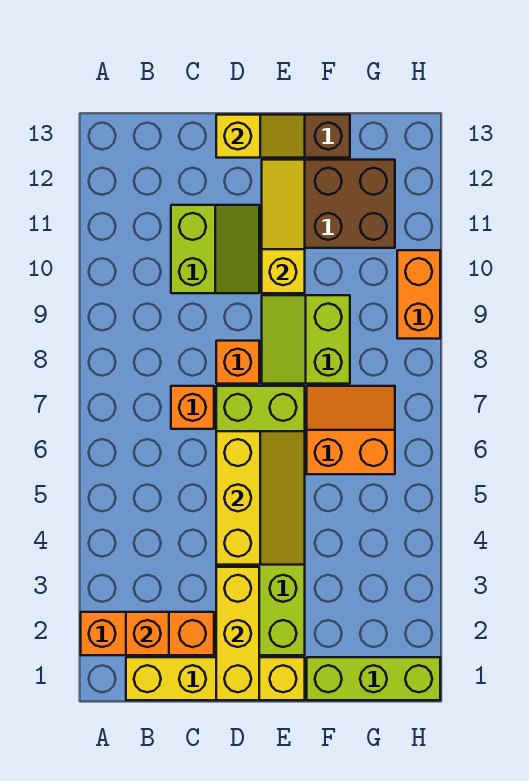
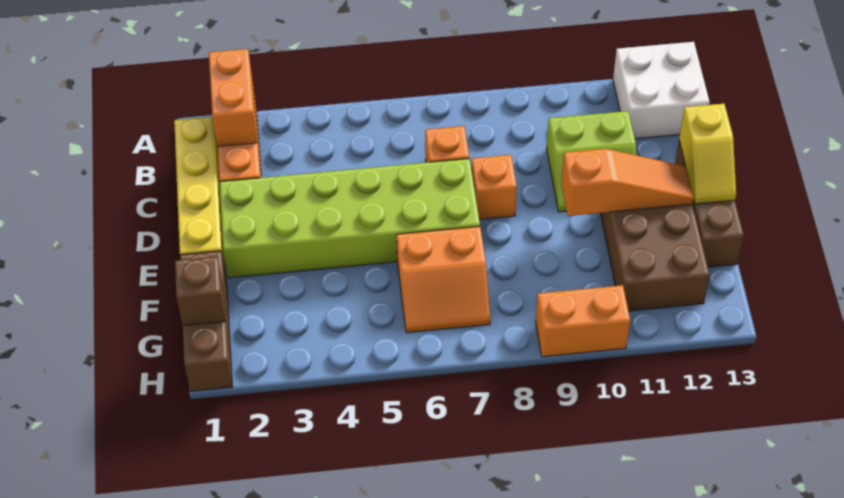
none -> white 2x2 brick [613,42,710,139]
orange 1x1 brick [126,612,169,655] -> orange 1x2 brick [209,49,257,147]
yellow 1x3 brick [216,567,259,700] -> none
yellow 2x3 slope [216,431,305,565] -> none
lime 2x2 slope [262,295,350,384] -> none
yellow 1x3 slope [262,160,305,293] -> orange 1x3 slope [561,149,694,216]
lime 1x3 brick [307,657,440,700] -> brown 1x3 brick [180,251,232,391]
orange 2x2 slope [307,386,395,474] -> orange 2x2 slope turned to [397,226,490,333]
none -> brown 1x1 brick [175,257,225,326]

